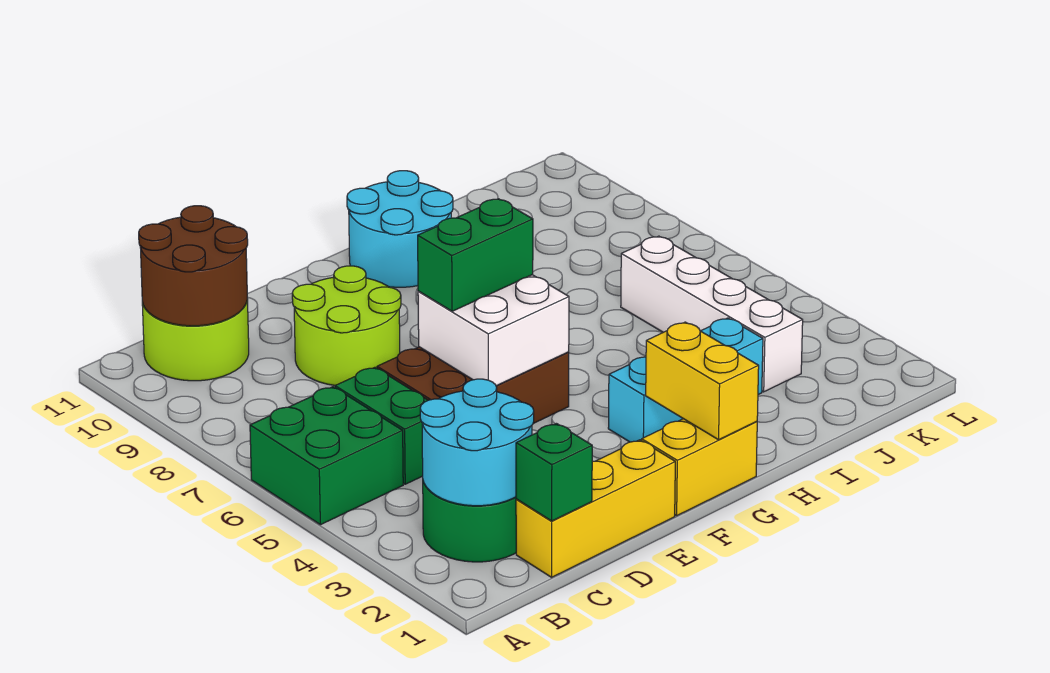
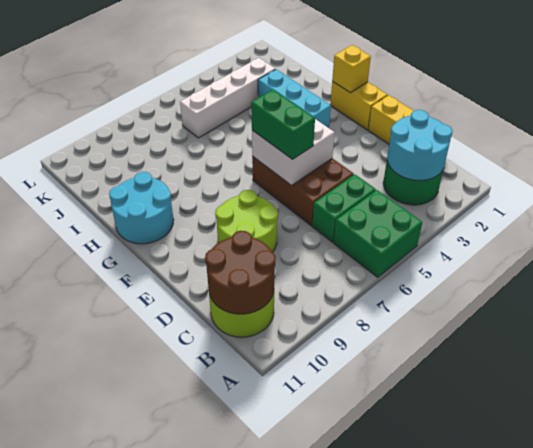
green 1x1 brick [516,424,592,521] -> none
yellow 1x2 brick [646,322,759,440] -> yellow 1x1 brick [332,45,371,93]

